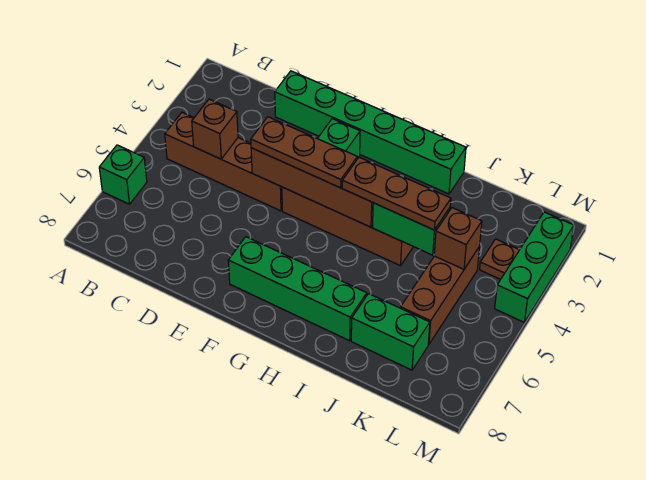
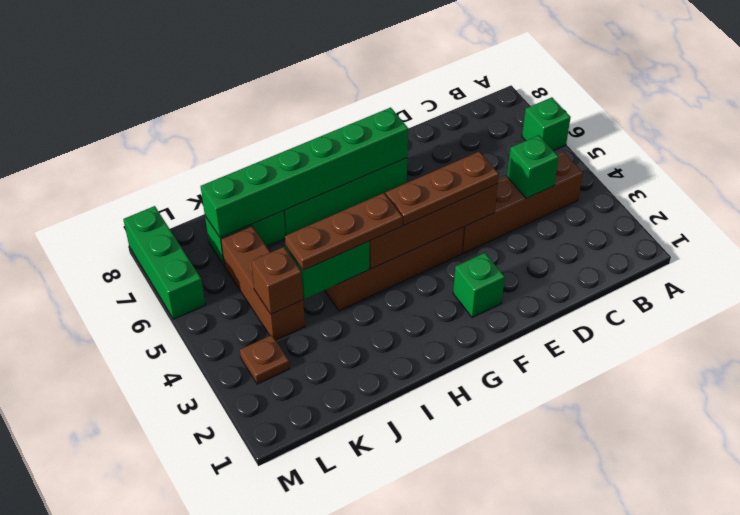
brown 1x1 brick [192,99,238,159] -> green 1x1 brick [507,135,559,198]
green 1x6 brick [275,71,466,194] -> green 1x6 brick moved to [201,108,408,238]
green 1x3 brick [495,212,574,322] -> green 1x3 brick moved to [123,206,205,319]

